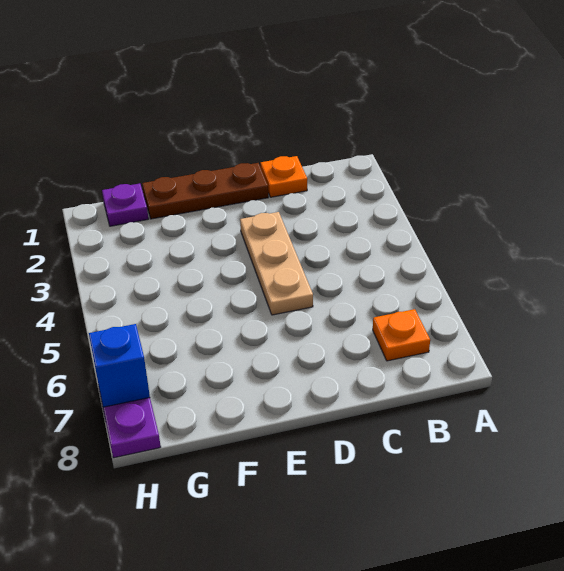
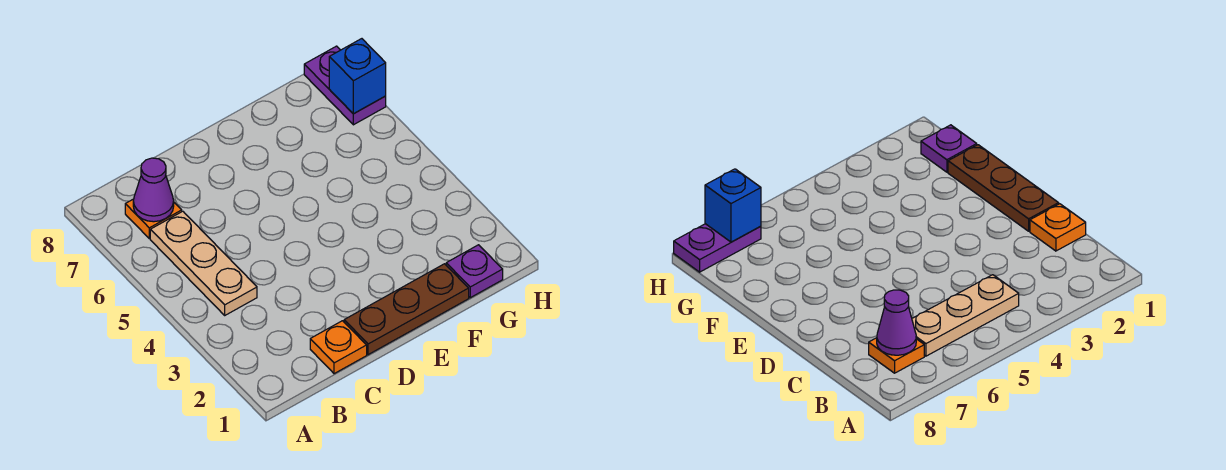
none -> purple 1x1 cone [133,158,174,222]
tan 1x3 plate [240,212,313,315] -> tan 1x3 plate moved to [150,211,257,315]

